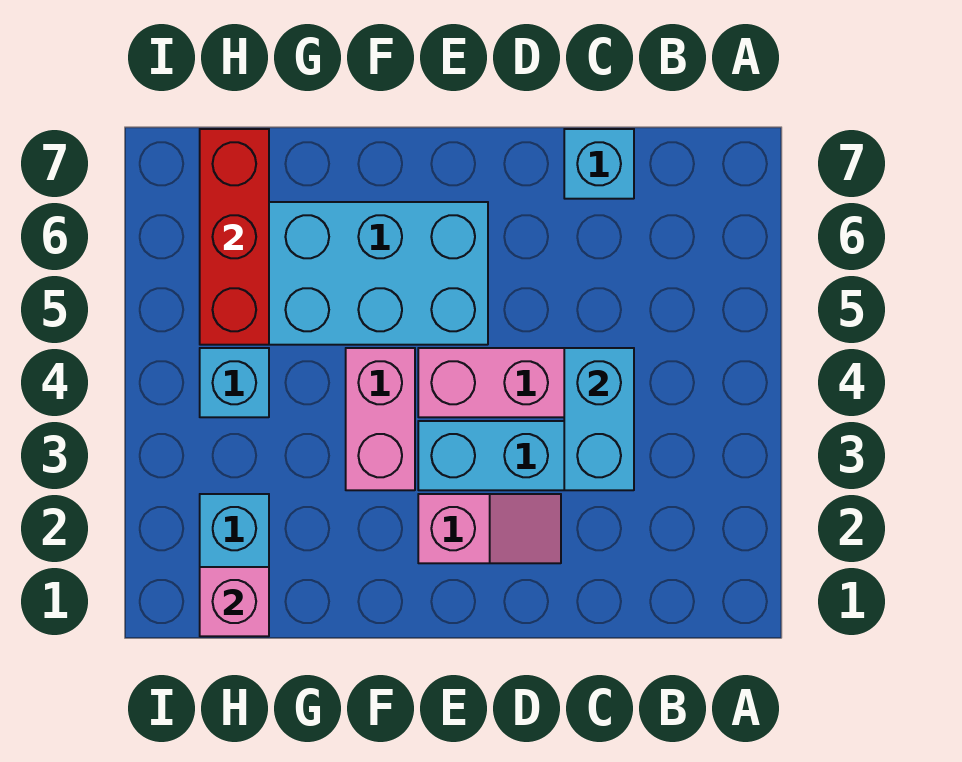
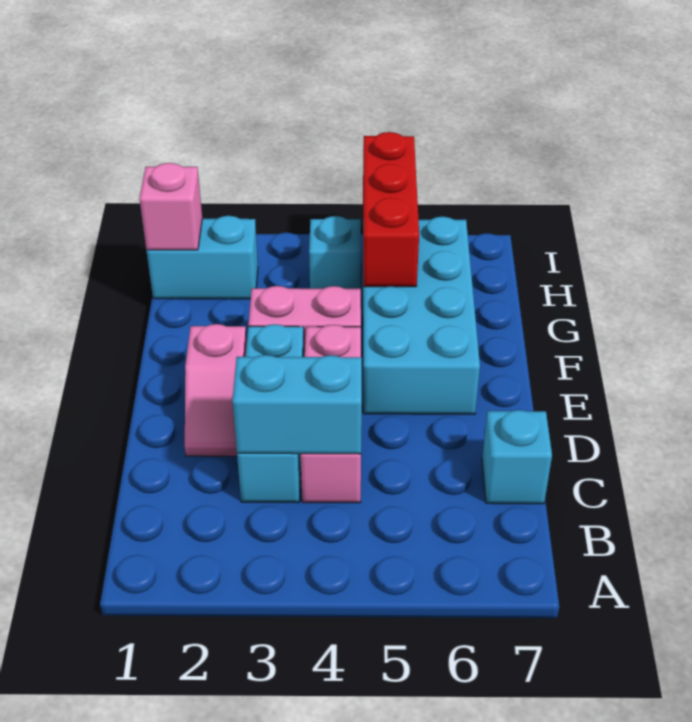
red 1x3 brick [200,129,269,345] -> red 1x3 brick turned to [363,132,419,287]

